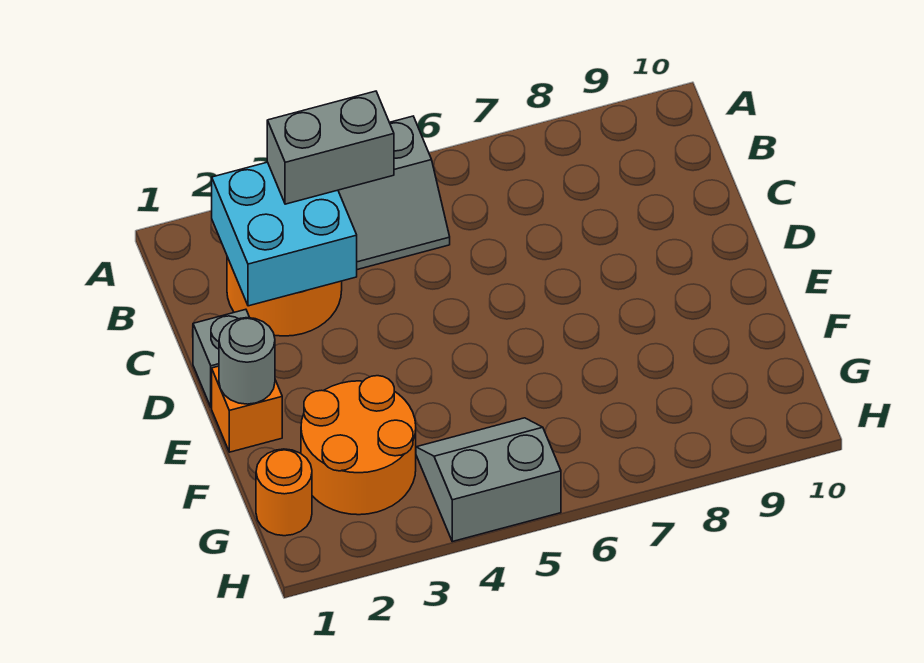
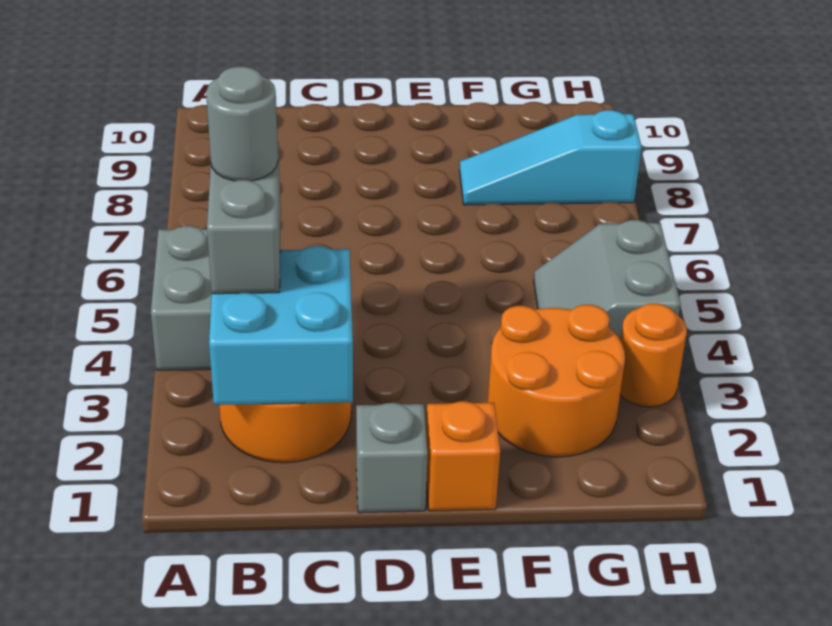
grey 1x1 round brick [219,318,275,404] -> grey 1x1 round brick moved to [206,67,278,181]
none -> cyan 1x3 slope [460,110,642,205]
orange 1x1 round brick [256,449,312,536] -> orange 1x1 round brick moved to [620,304,687,407]

